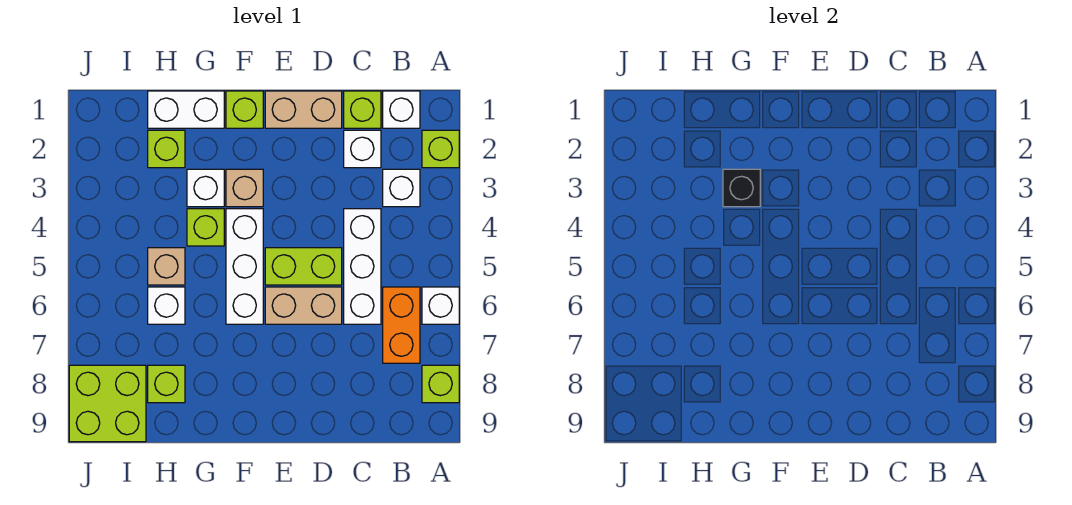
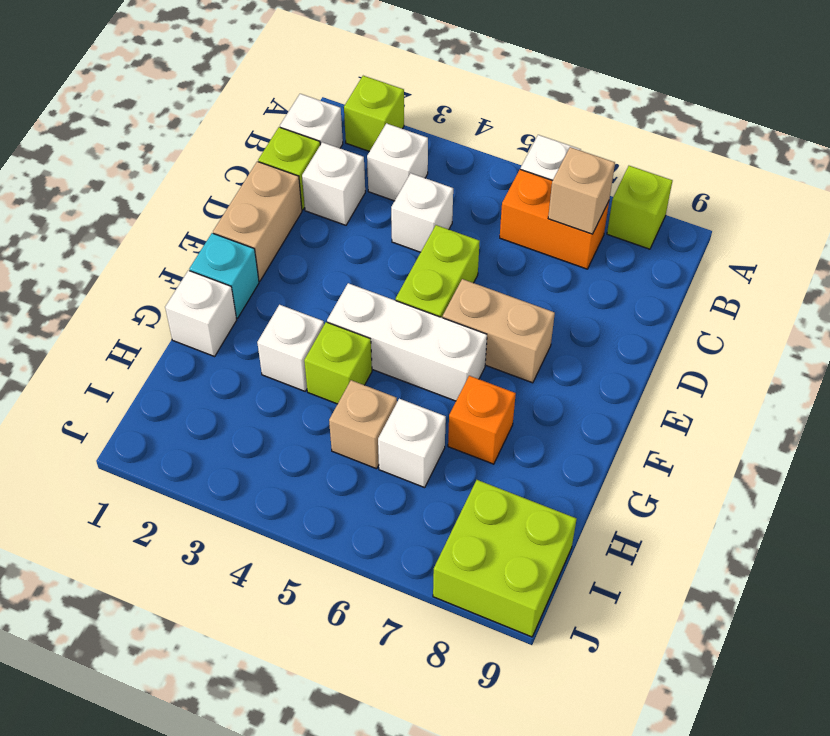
white 1x3 brick [344,209,381,324] -> white 1x1 brick [391,173,453,252]
tan 1x2 brick [265,287,342,324] -> tan 1x2 brick turned to [443,279,555,383]
lime 1x1 brick [226,91,263,128] -> cyan 1x1 brick [190,233,259,318]
tan 1x1 brick [226,169,263,207] -> tan 1x1 brick moved to [548,147,615,234]
white 1x2 brick [148,91,224,128] -> white 1x1 brick [165,270,237,356]
black 1x1 brick [723,169,760,207] -> none
none -> orange 1x1 brick [448,376,516,464]
lime 1x1 brick [148,130,185,168] -> none
lime 1x1 brick [148,365,185,403] -> none

